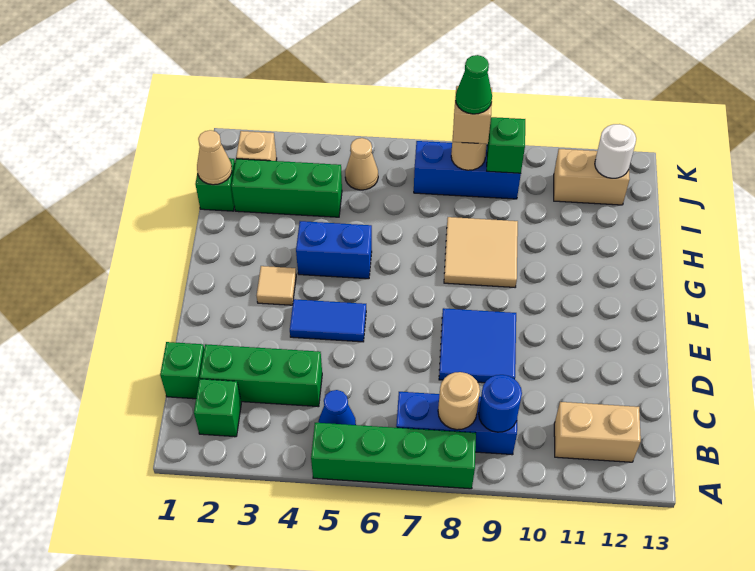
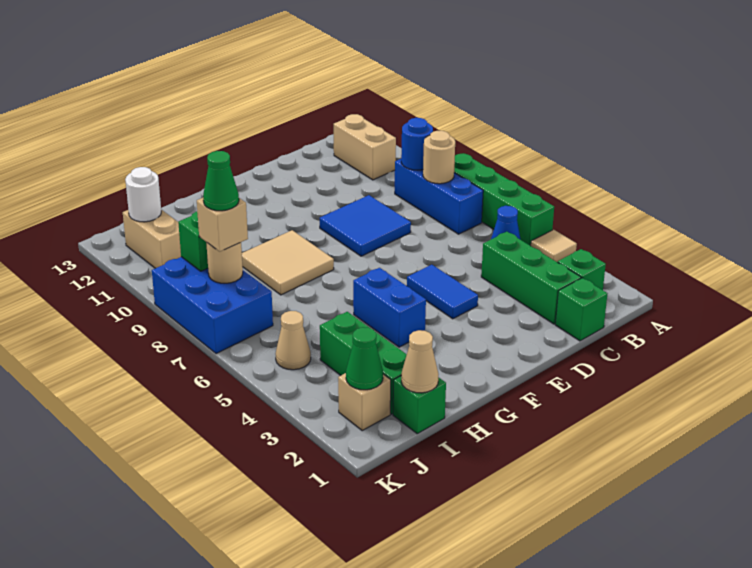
tan 1x1 tile [257,266,296,305] -> tan 1x1 tile moved to [531,230,577,262]
none -> green 1x1 cone [346,327,383,390]
blue 1x3 brick [414,141,521,199] -> blue 2x3 brick [152,257,273,354]

